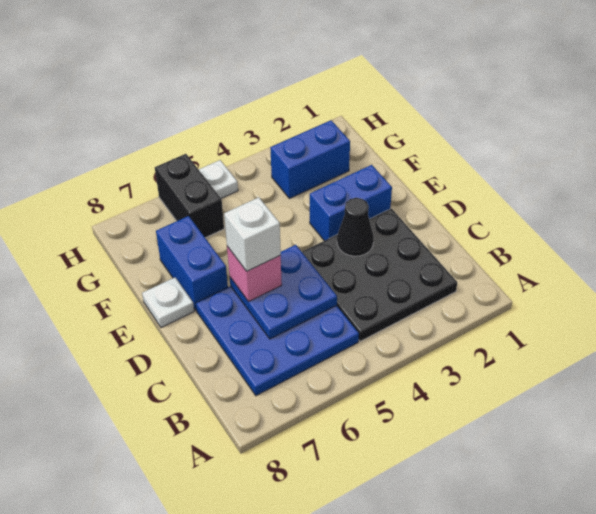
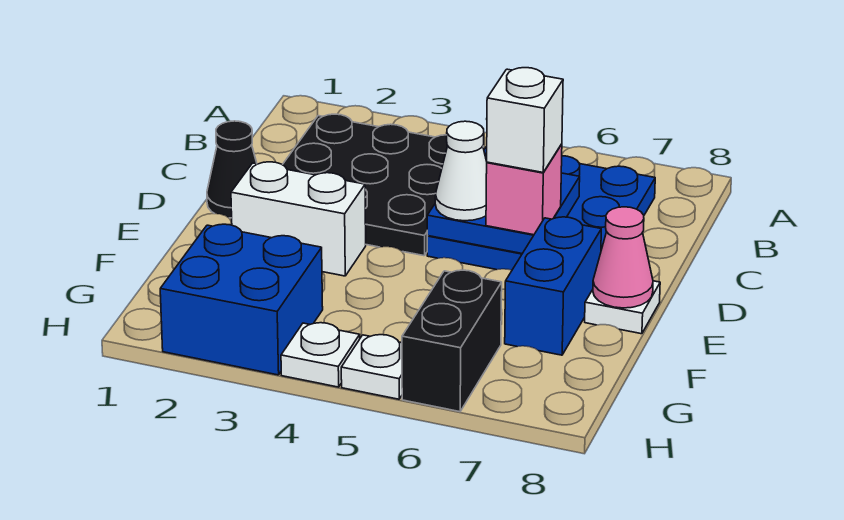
black 1x1 cone [337,198,374,256] -> black 1x1 cone moved to [207,121,257,218]
none -> white 1x1 cone [435,121,487,221]
blue 1x2 brick [310,165,392,241] -> white 1x2 brick [231,162,366,276]
none -> pink 1x1 cone [593,207,653,308]
blue 1x2 brick [270,120,350,199] -> blue 2x2 brick [160,224,323,375]
none -> white 1x1 plate [281,323,360,387]

